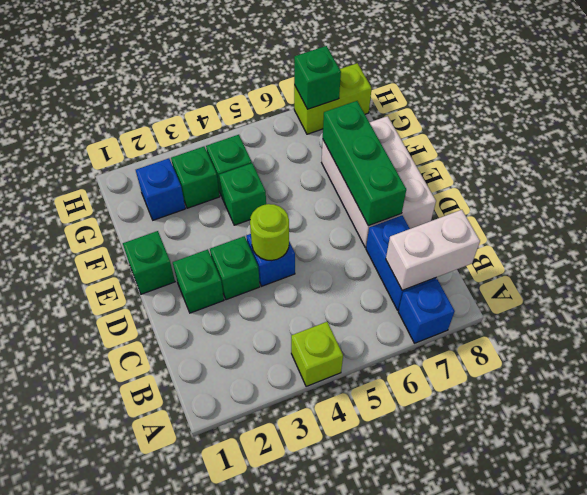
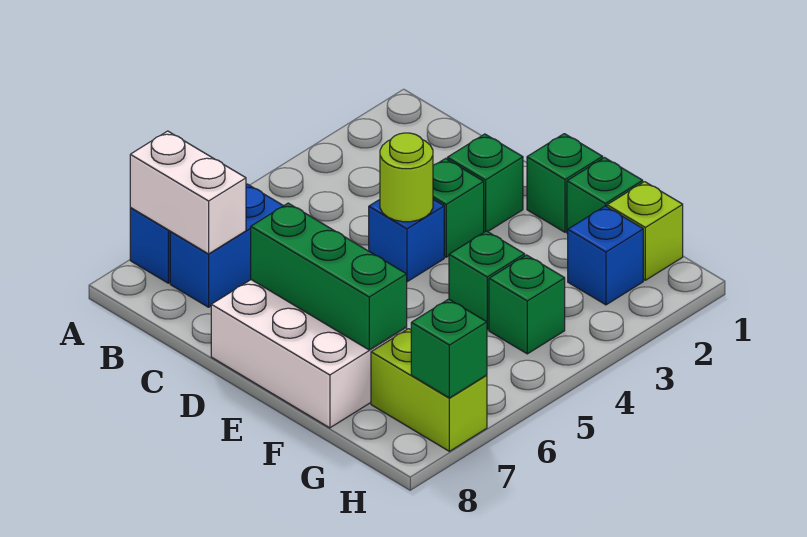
lime 1x1 brick [291,322,343,387] -> lime 1x1 brick moved to [607,182,683,280]
blue 1x2 brick [366,216,436,310] -> blue 1x2 brick turned to [170,184,283,307]
white 1x2 brick [386,210,480,290] -> white 1x2 brick turned to [130,131,246,254]
green 1x1 brick [171,147,220,208] -> green 1x1 brick moved to [567,158,643,234]
lime 1x2 brick [294,63,372,134] -> lime 1x2 brick turned to [371,329,487,451]

